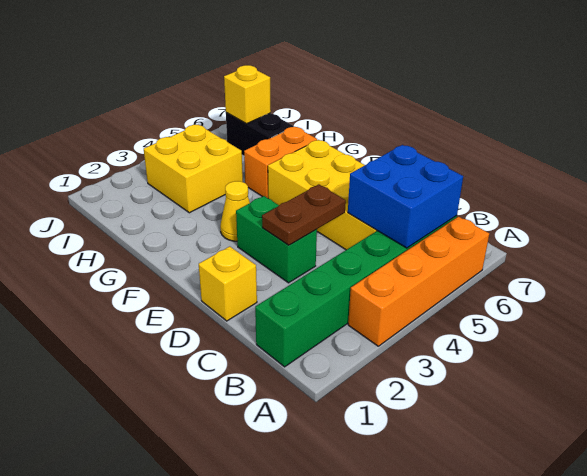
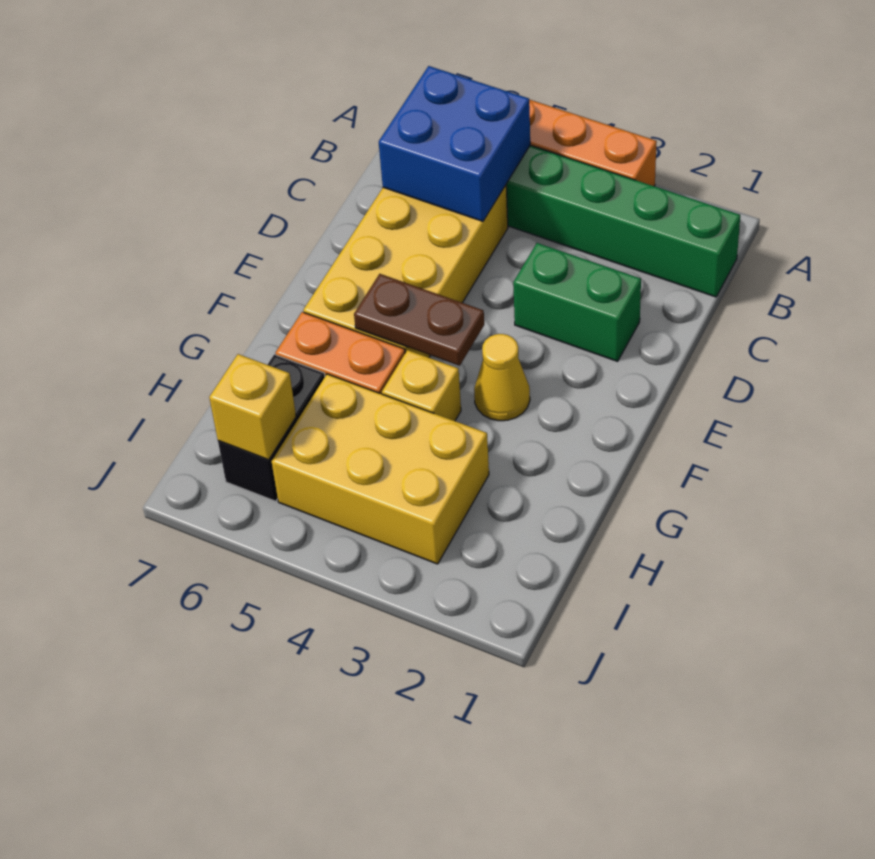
yellow 1x1 brick [199,246,257,321] -> yellow 1x1 brick moved to [382,350,461,421]
green 1x2 brick [236,196,317,283] -> green 1x2 brick turned to [513,243,641,361]
brown 1x2 plate [262,184,346,245] -> brown 1x2 plate moved to [354,274,484,366]
yellow 2x2 brick [144,125,243,213] -> yellow 2x3 brick [272,374,489,564]

